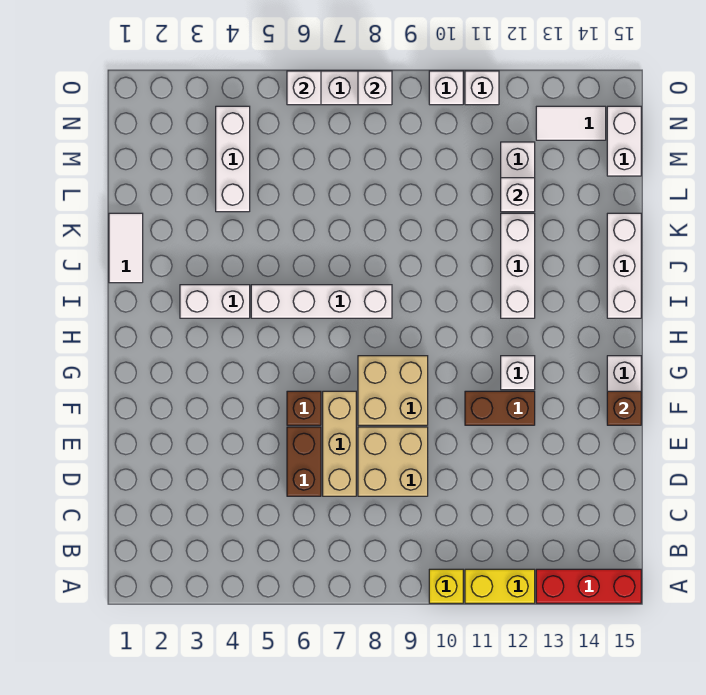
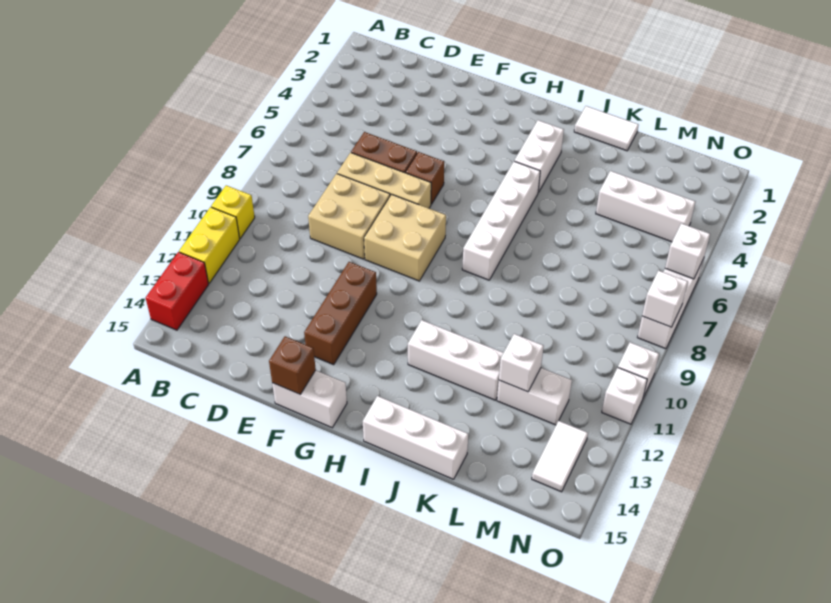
red 1x3 brick [536,569,641,603] -> red 1x2 brick [146,252,209,330]
brown 1x2 brick [465,391,535,425] -> brown 1x3 brick [304,262,377,365]
white 1x1 brick [501,356,535,390] -> none
white 1x2 brick [607,106,641,176] -> none

